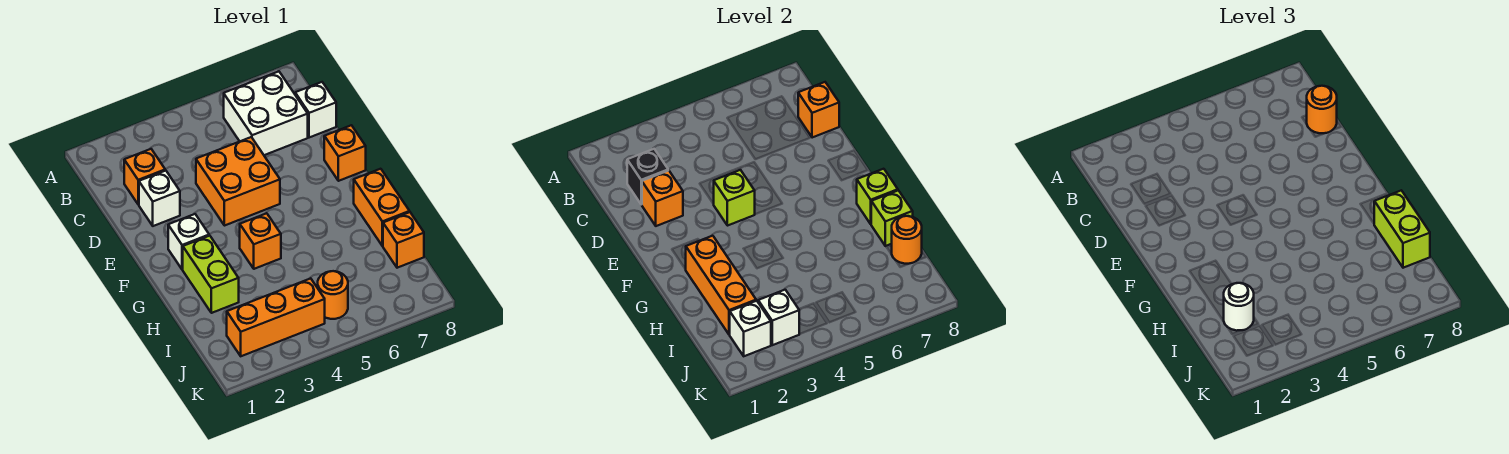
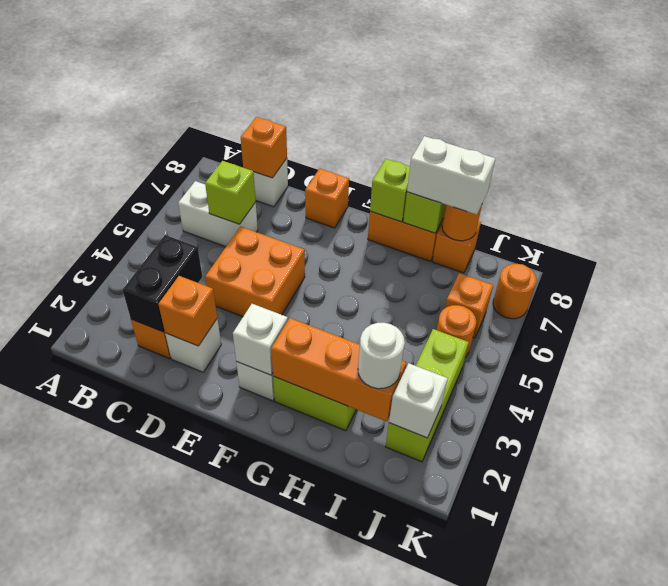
white 2x2 brick [224,71,308,155] -> white 1x2 brick [178,181,258,247]
black 1x1 brick [627,149,668,204] -> black 1x2 brick [122,235,202,332]
orange 1x1 round brick [1307,86,1337,133] -> orange 1x1 round brick moved to [493,264,537,319]
lime 1x1 brick [714,170,755,226] -> lime 1x1 brick moved to [205,161,256,224]
orange 1x1 brick [240,213,281,269] -> orange 1x1 brick moved to [445,273,493,338]
lime 1x2 brick [1374,190,1430,268] -> white 1x2 brick [407,136,496,215]
orange 1x3 brick [227,278,325,356] -> lime 1x3 brick [386,329,469,462]
white 1x1 brick [758,290,799,345] -> white 1x1 brick moved to [233,304,288,375]

